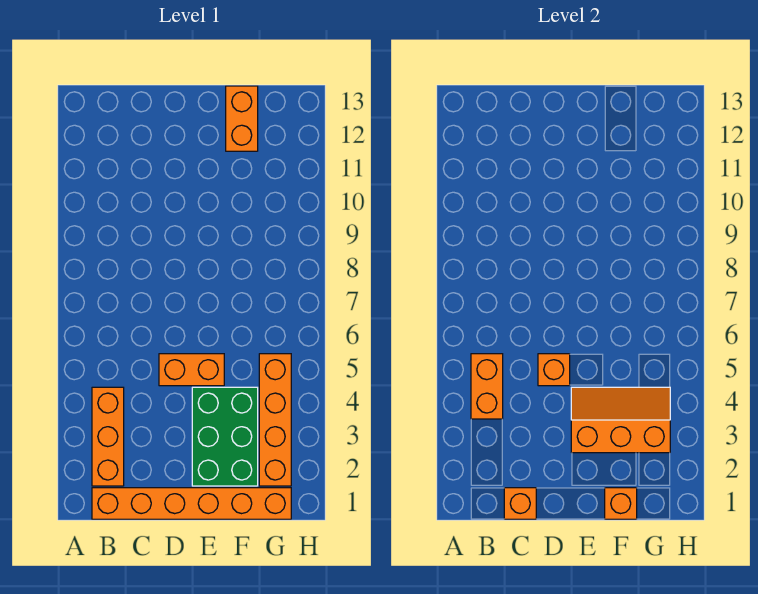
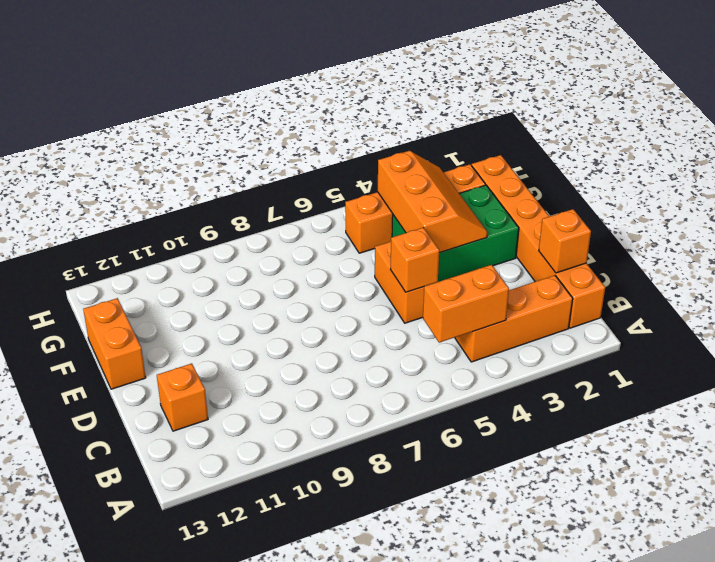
orange 2x3 slope [571,387,670,453] -> orange 2x3 slope turned to [378,151,487,253]
orange 1x1 brick [605,488,637,519] -> orange 1x1 brick moved to [157,363,208,431]
orange 1x2 brick [226,86,258,151] -> orange 1x2 brick turned to [83,298,146,389]

